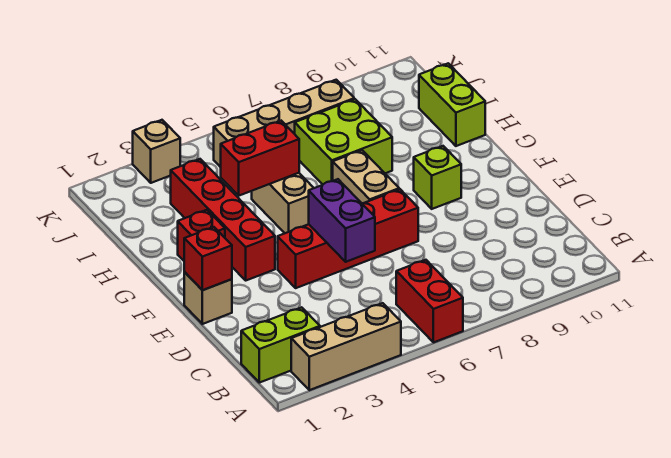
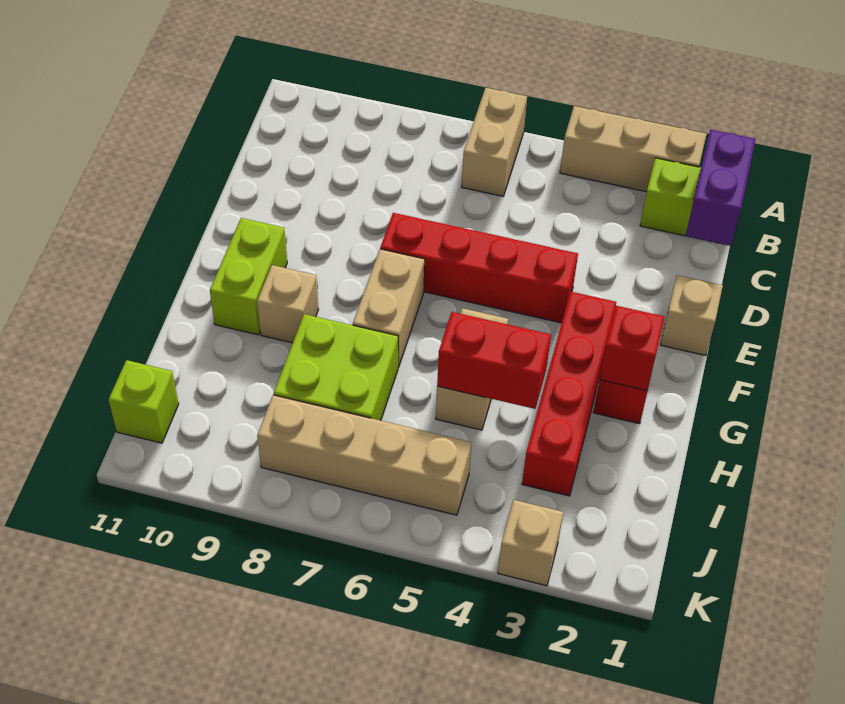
red 1x2 brick [396,260,463,342] -> tan 1x2 brick [462,88,527,196]
purple 1x2 brick [309,179,375,262] -> purple 1x2 brick moved to [686,130,756,246]
red 1x1 brick [184,227,232,290] -> red 1x1 brick moved to [599,306,665,391]
lime 1x1 brick [414,146,461,209] -> lime 1x1 brick moved to [108,360,179,443]
none -> tan 1x1 brick [257,265,318,343]
lime 1x2 brick [419,63,485,146] -> lime 1x2 brick moved to [210,218,287,335]

